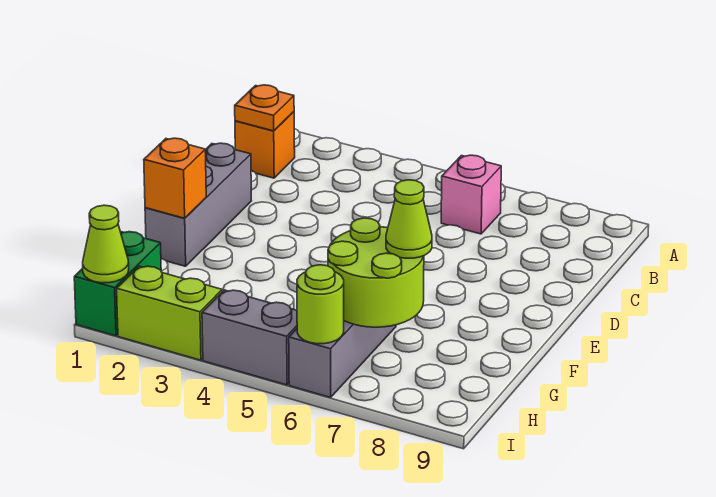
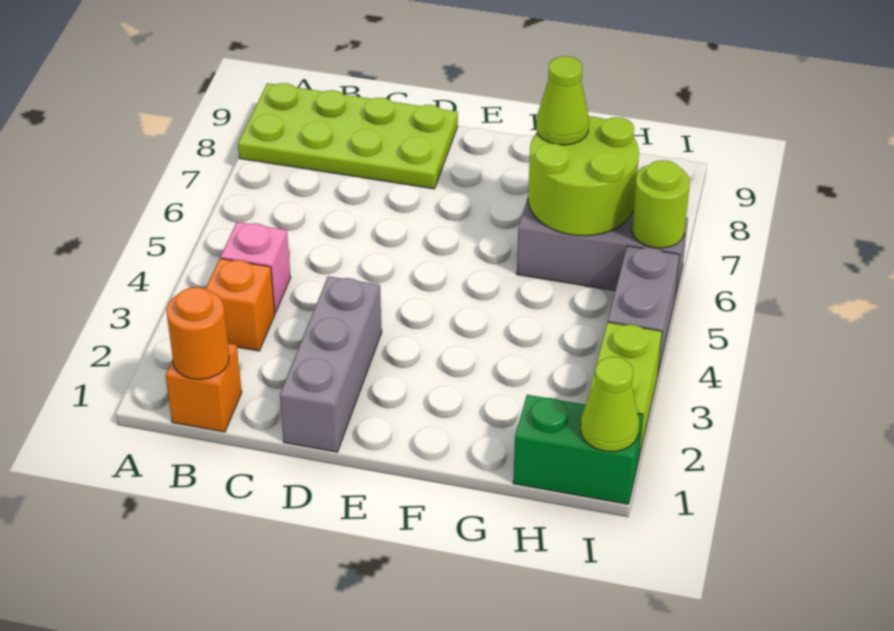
none -> lime 2x4 plate [238,83,458,189]
orange 1x1 plate [235,85,294,131] -> orange 1x1 round brick [166,287,229,379]
pink 1x1 brick [441,155,501,234] -> pink 1x1 brick moved to [221,222,291,313]
grey 1x3 brick [145,143,251,266] -> grey 1x3 brick turned to [280,276,382,452]
orange 1x1 brick [144,138,206,218] -> orange 1x1 brick moved to [206,258,275,351]

